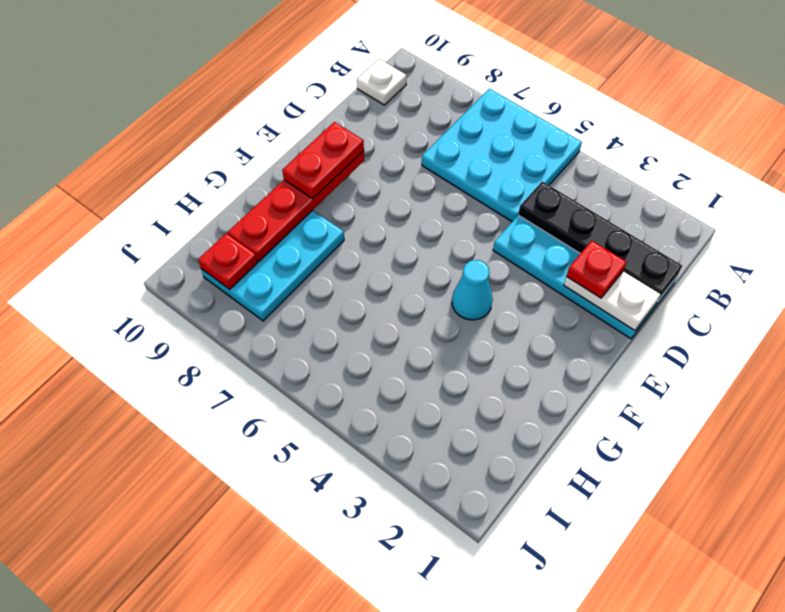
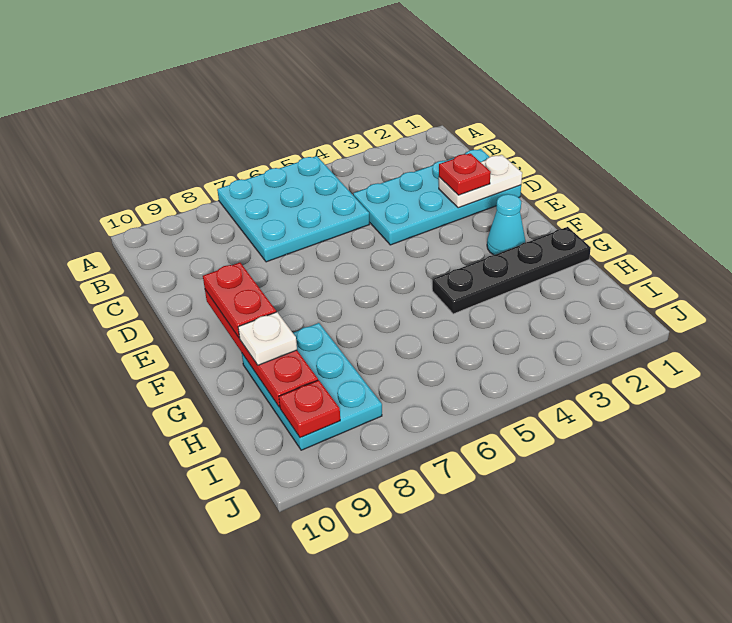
white 1x1 plate [357,59,406,105] -> white 1x1 plate moved to [238,312,297,365]
black 1x4 plate [518,182,682,300] -> black 1x4 plate moved to [432,227,591,314]
cyan 1x1 cone [452,260,493,320] -> cyan 1x1 cone moved to [487,194,525,255]

